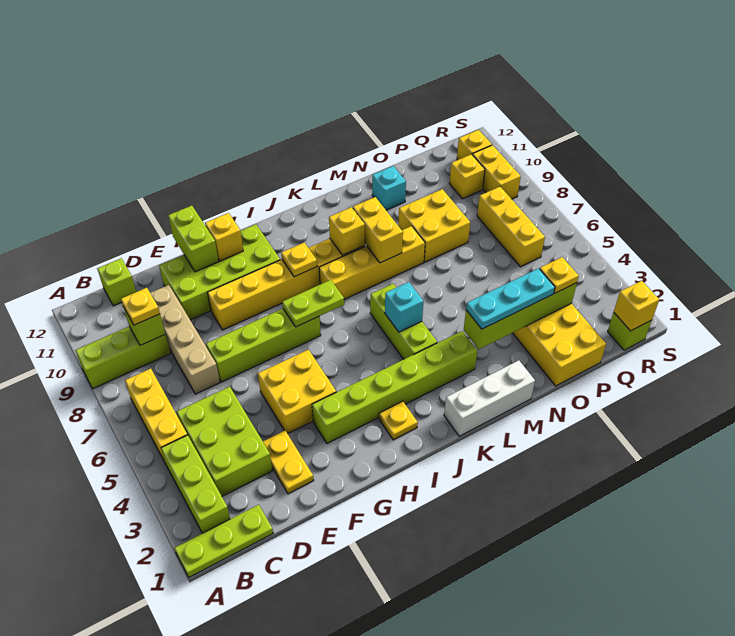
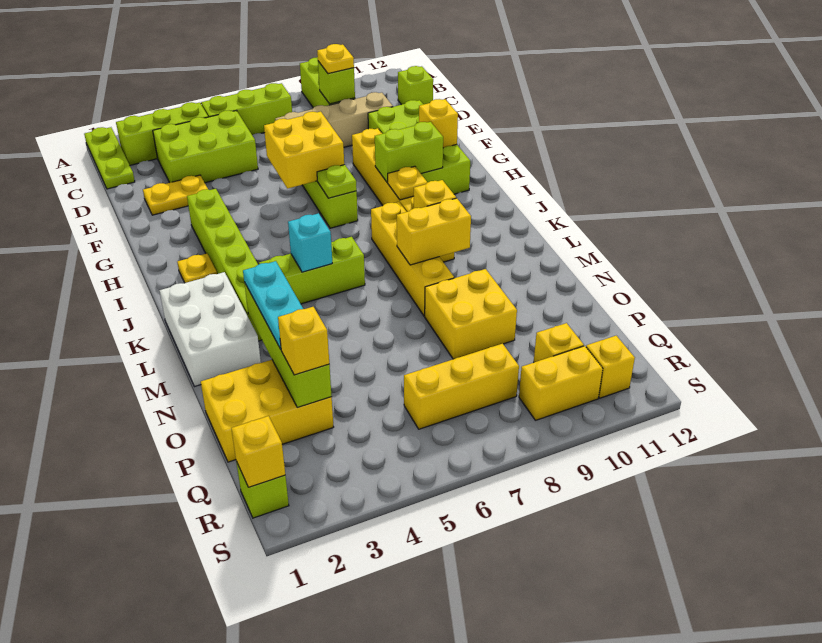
yellow 1x3 brick [125,369,187,464] -> lime 1x3 brick [201,83,292,135]
yellow 2x2 brick [258,350,336,434] -> yellow 2x2 brick moved to [264,112,344,189]
lime 1x2 brick [168,206,219,272] -> lime 1x2 brick moved to [375,122,443,183]
lime 1x2 plate [282,280,344,327] -> lime 1x1 plate [317,165,357,198]
white 1x3 brick [444,360,535,436] -> white 2x3 brick [159,272,261,386]
cyan 1x1 brick [372,166,406,210] -> none
yellow 1x1 plate [540,257,579,293] -> yellow 1x1 brick [278,307,329,375]

